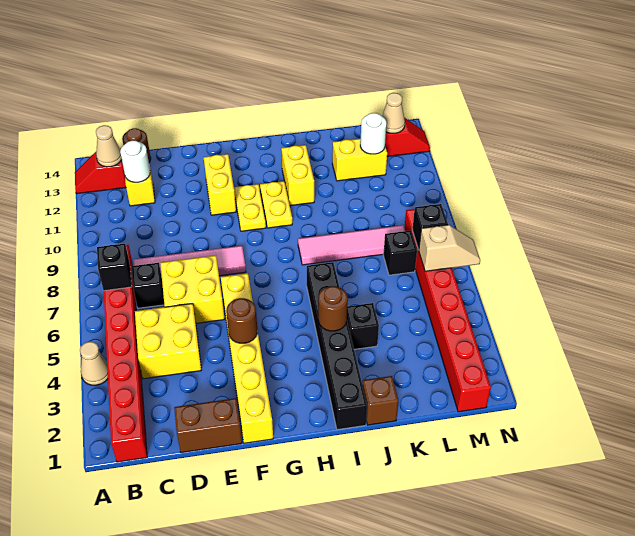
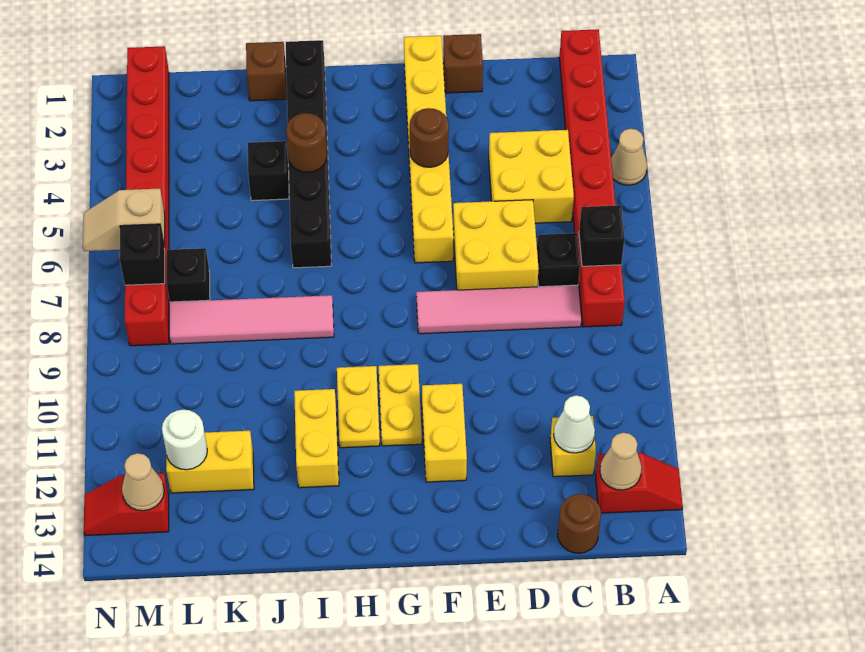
white 1x1 round brick [120,141,150,182] -> white 1x1 cone [554,395,595,453]
brown 1x2 brick [174,398,242,453] -> brown 1x1 brick [443,34,483,93]

